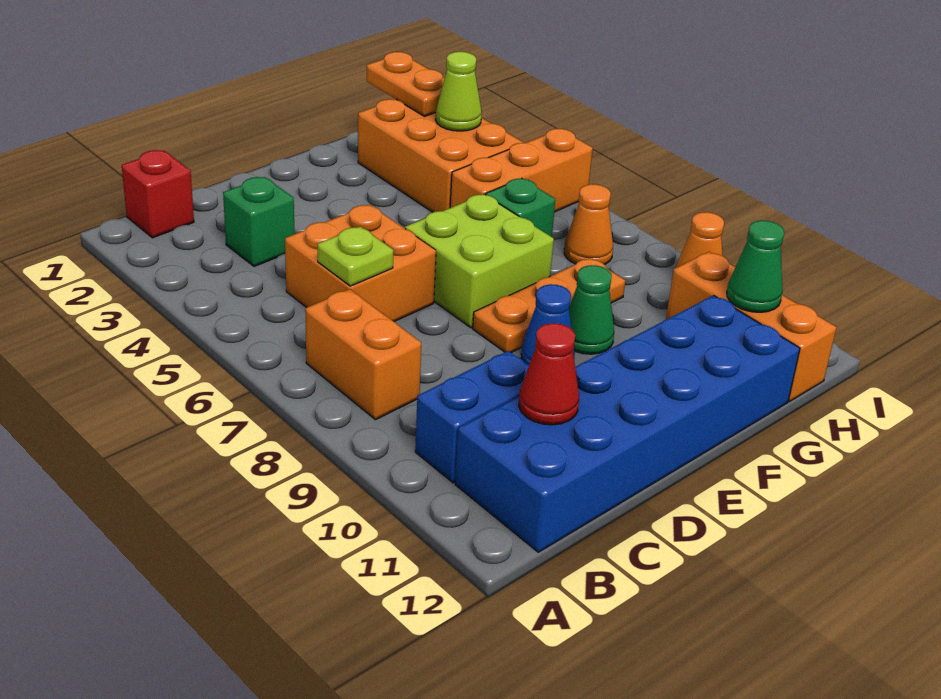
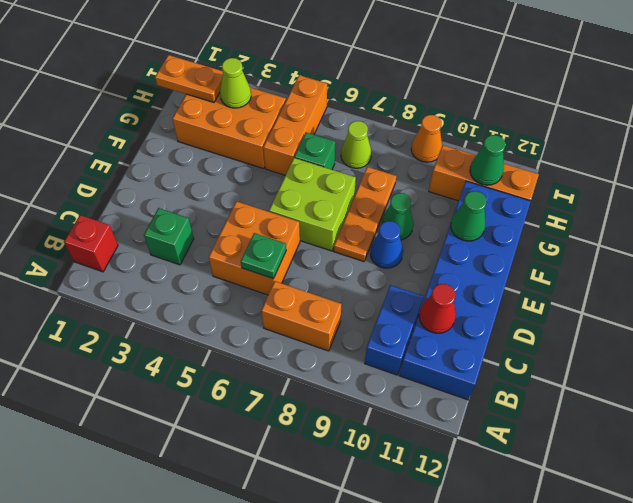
lime 1x1 plate [318,227,393,286] -> green 1x1 plate [241,233,286,279]
none -> green 1x1 cone [451,191,486,241]
orange 1x1 cone [564,184,613,265] -> lime 1x1 cone [341,121,372,168]

